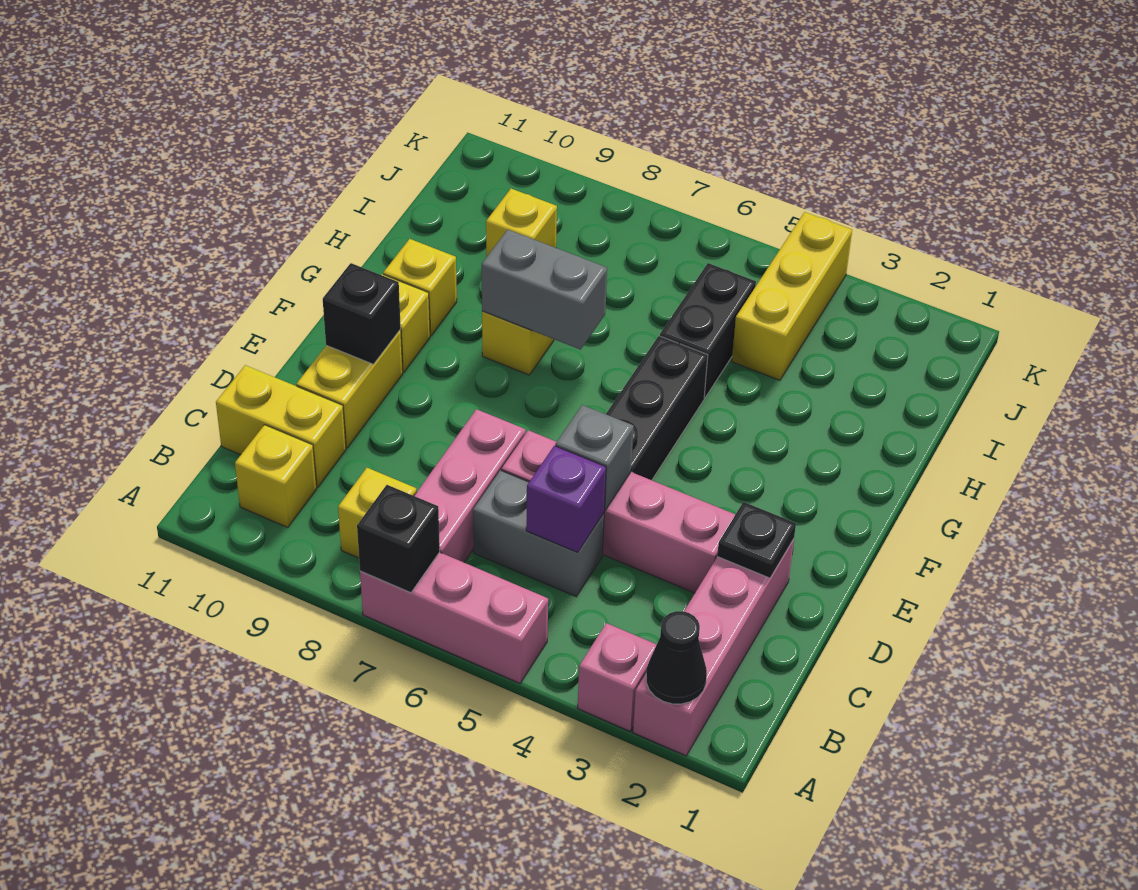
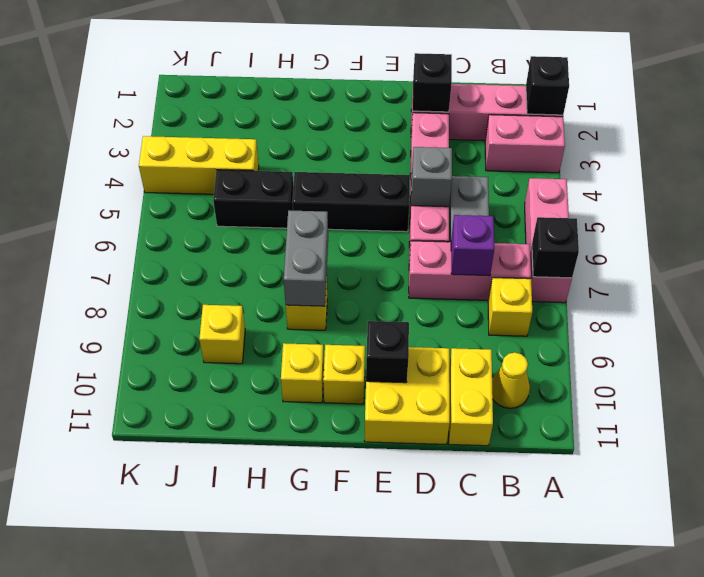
black 1x1 cone [646,611,707,704] -> black 1x1 brick [526,56,569,115]
pink 1x1 brick [578,623,657,731] -> pink 1x2 brick [485,115,565,173]
yellow 1x1 brick [235,425,317,528] -> yellow 1x1 cone [492,353,530,408]
purple 1x1 brick [526,446,606,552] -> purple 1x1 brick moved to [451,215,494,276]
black 1x1 plate [717,502,796,578] -> black 1x1 brick [413,53,452,112]
yellow 1x2 brick [296,329,403,448] -> yellow 2x2 brick [364,347,450,444]

